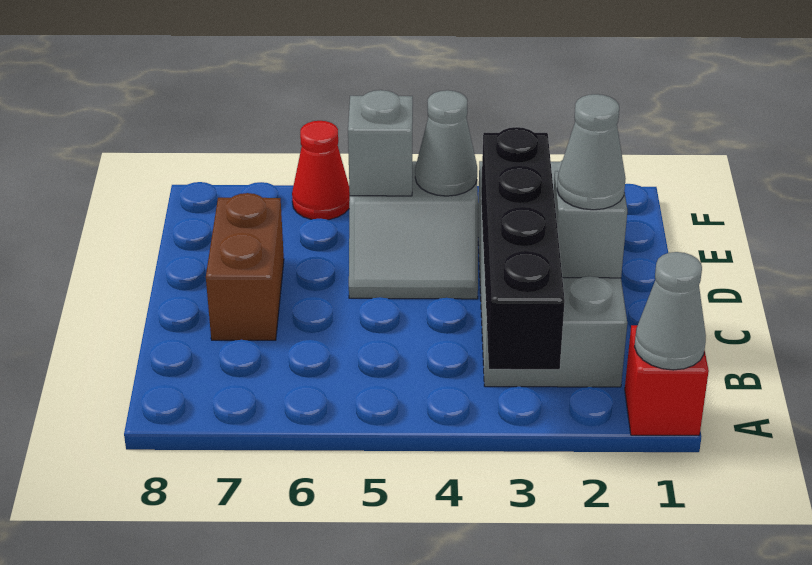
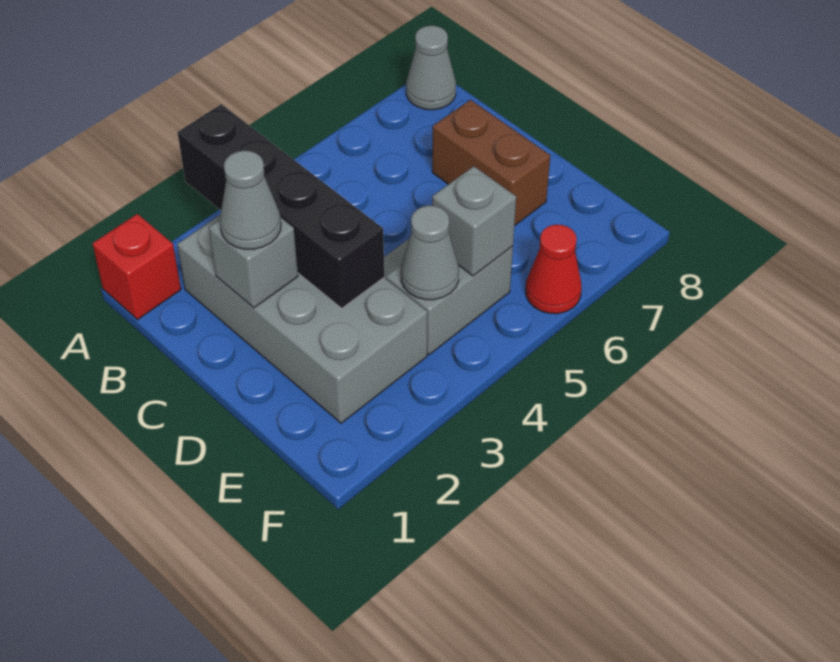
grey 1x1 cone [634,252,706,370] -> grey 1x1 cone moved to [406,26,456,110]

